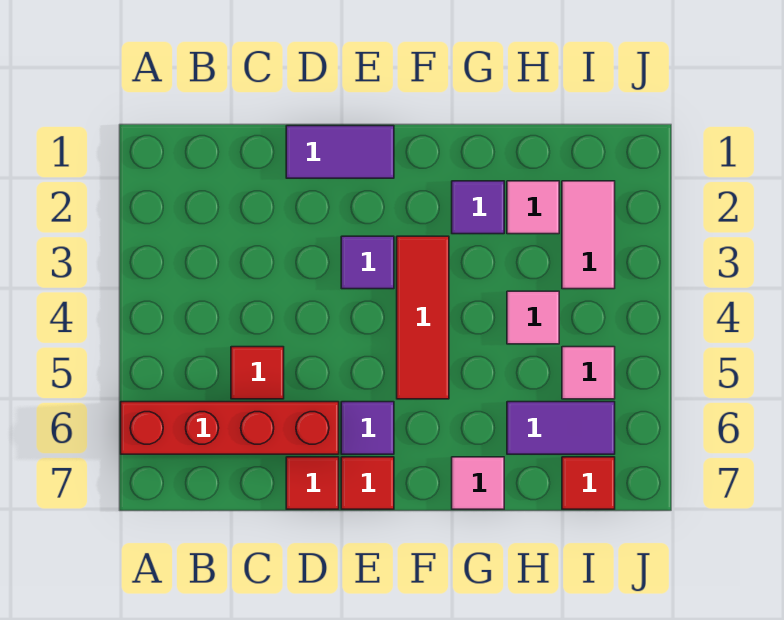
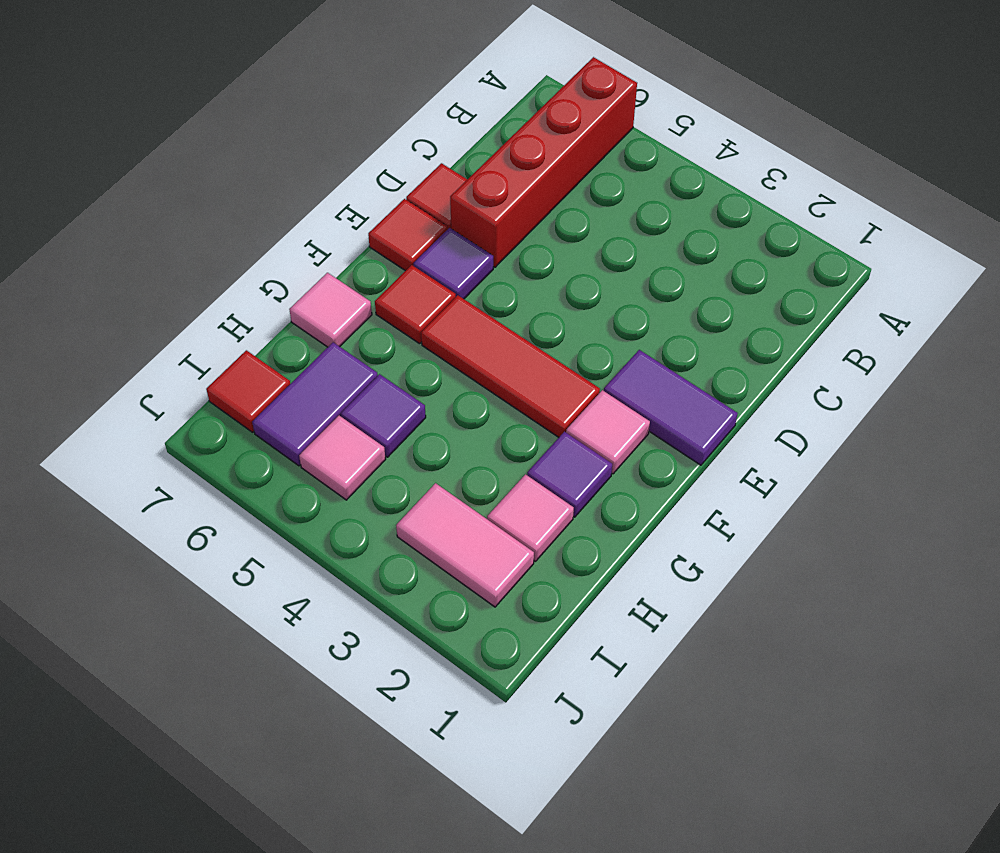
red 1x1 tile [231,347,284,399] -> red 1x1 tile moved to [375,265,456,344]
purple 1x2 tile [286,126,394,178] -> purple 1x2 tile turned to [604,350,738,465]
purple 1x1 tile [341,236,394,289] -> purple 1x1 tile moved to [341,374,426,457]
pink 1x1 tile [507,291,559,344] -> pink 1x1 tile moved to [566,390,650,474]

